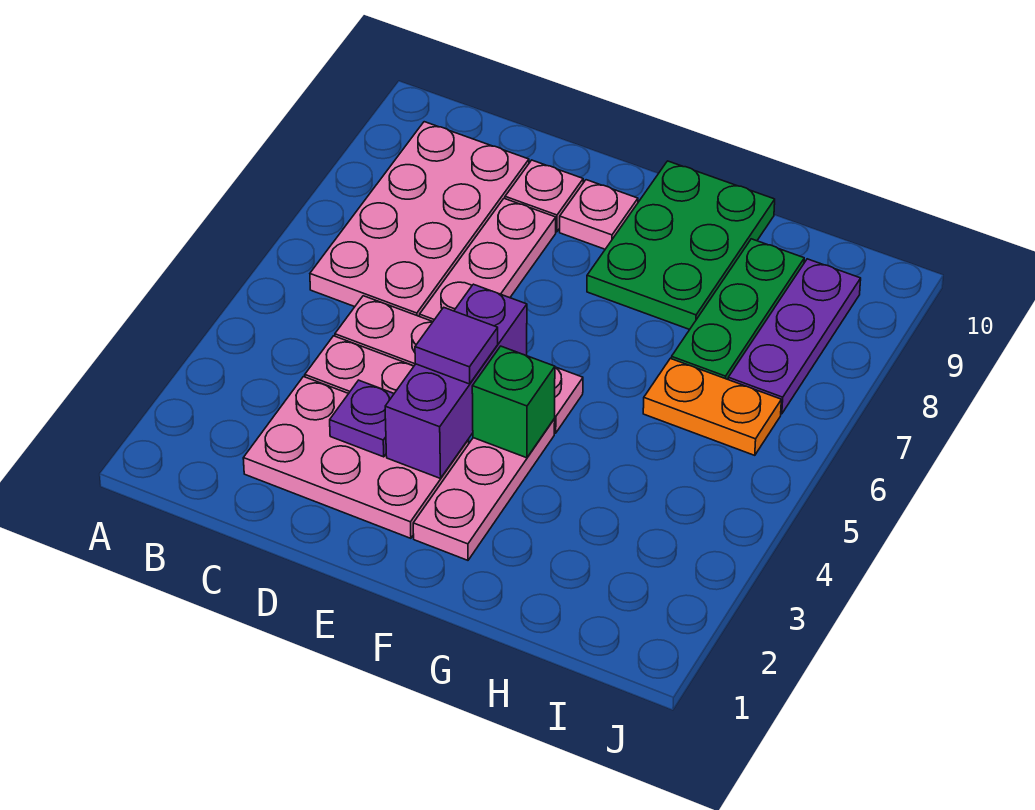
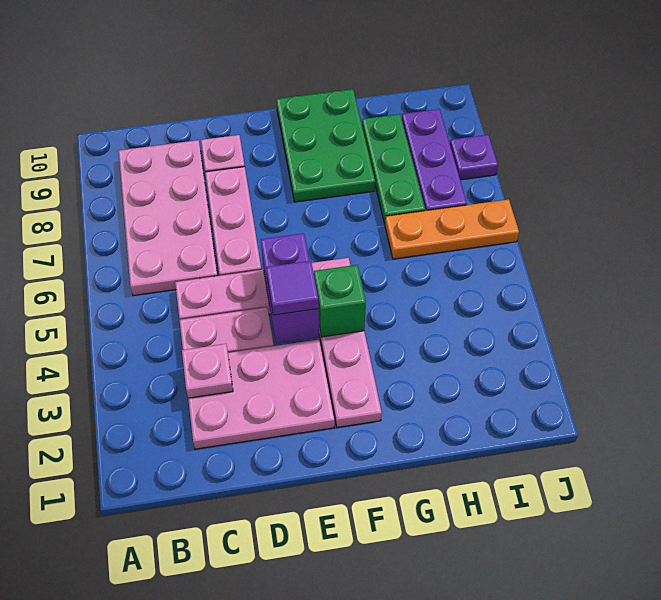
purple 1x1 plate [330,380,394,457] -> purple 1x1 plate moved to [450,135,498,180]
purple 1x3 brick [385,284,527,478] -> purple 1x2 brick [261,233,319,344]
pink 1x1 plate [560,180,638,249] -> pink 1x1 plate moved to [182,344,233,398]
orange 1x2 plate [643,358,781,455] -> orange 1x3 plate [385,199,519,259]

